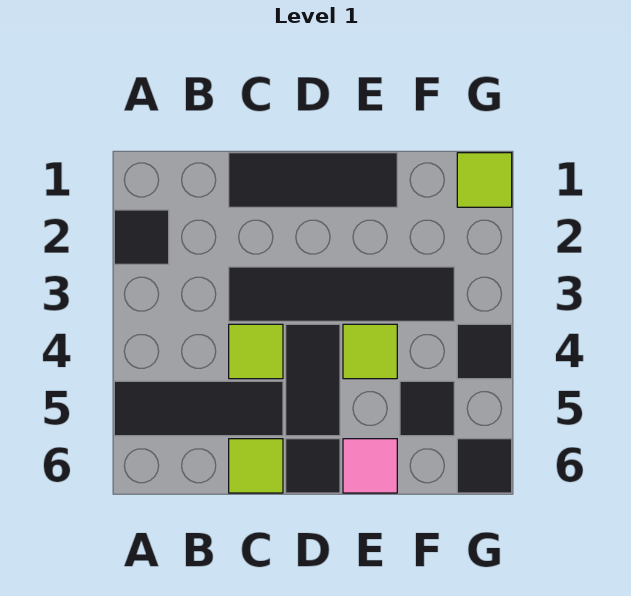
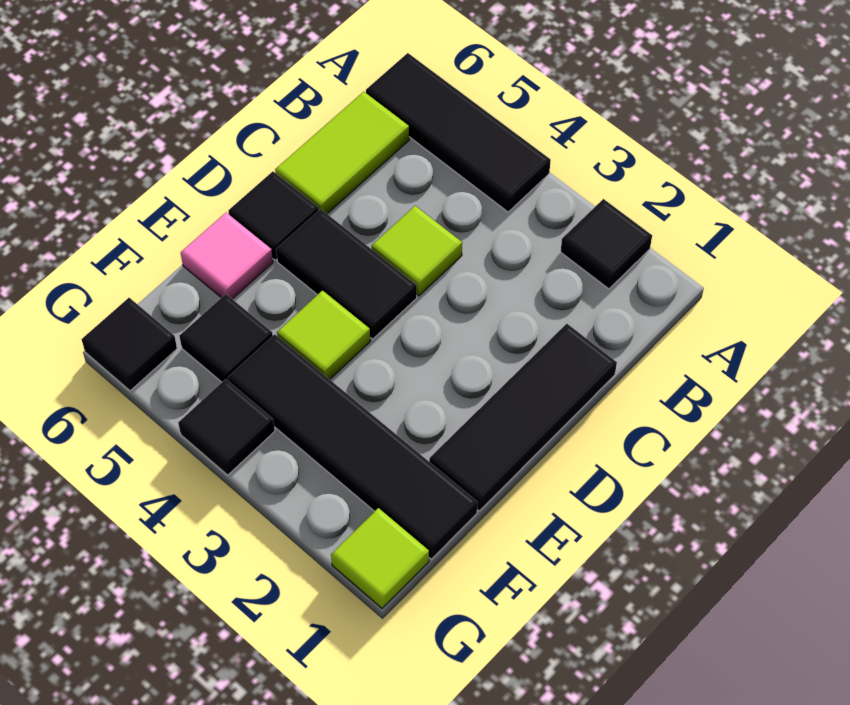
black 1x3 tile [114,381,283,436] -> black 1x3 tile turned to [366,53,551,212]
black 1x4 tile [229,267,454,321] -> black 1x4 tile turned to [228,334,478,559]
lime 1x1 tile [229,439,283,493] -> lime 1x2 tile [275,92,409,214]

